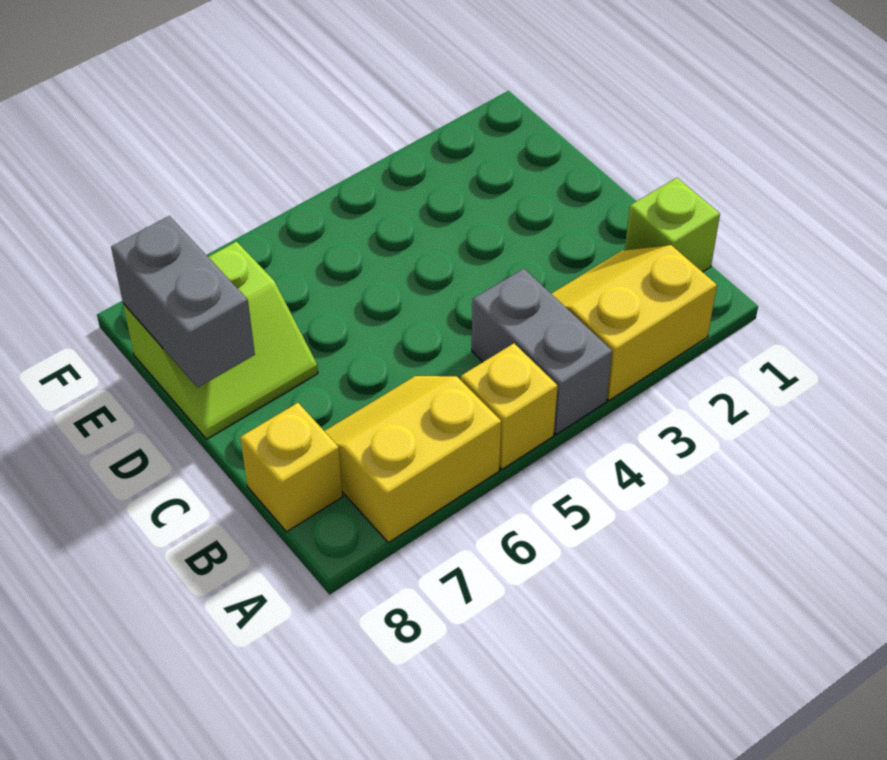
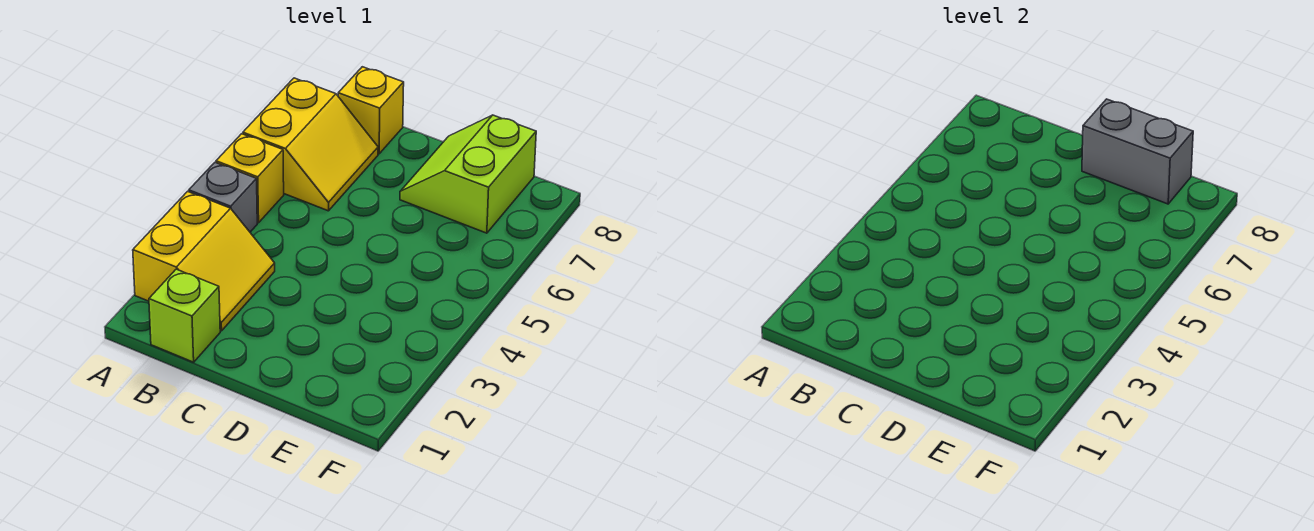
grey 1x2 brick [472,269,612,434] -> grey 1x1 brick [189,163,257,232]

